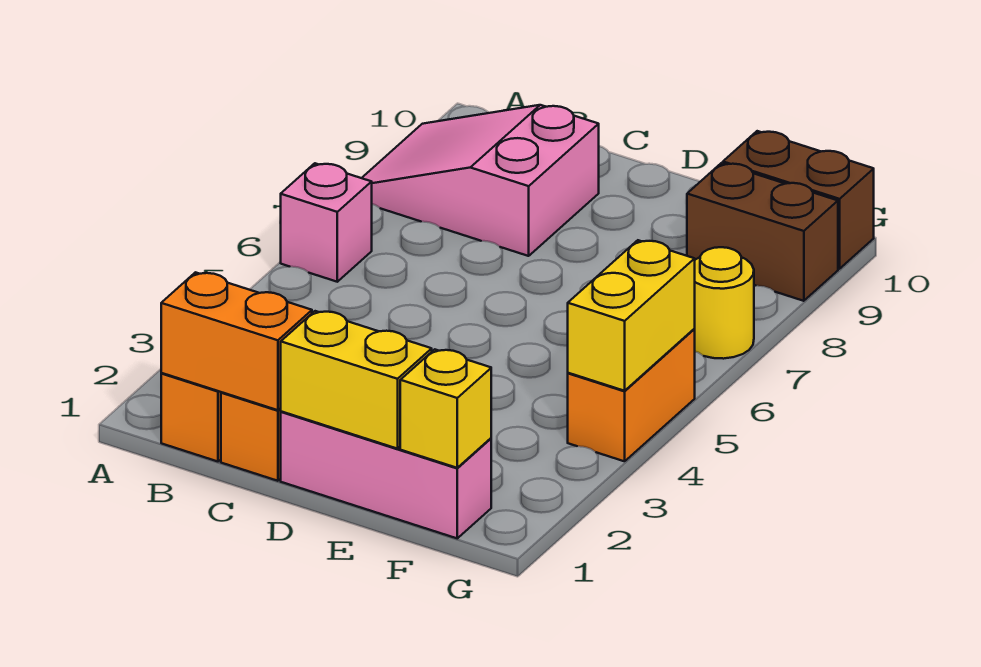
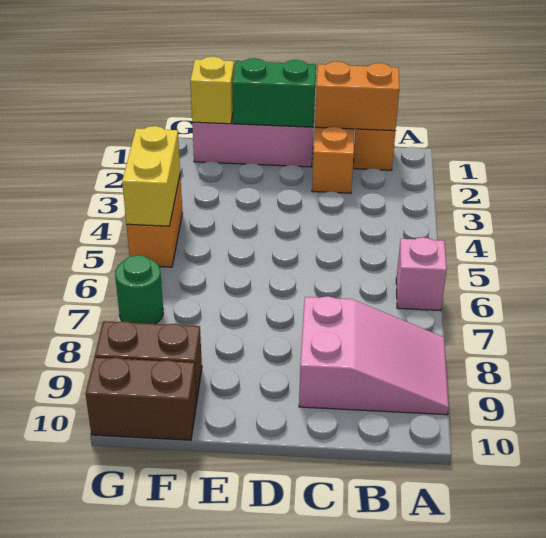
yellow 1x2 brick [281,311,432,449] -> green 1x2 brick [232,58,316,127]
yellow 1x1 round brick [694,247,754,359] -> green 1x1 round brick [115,255,163,324]

